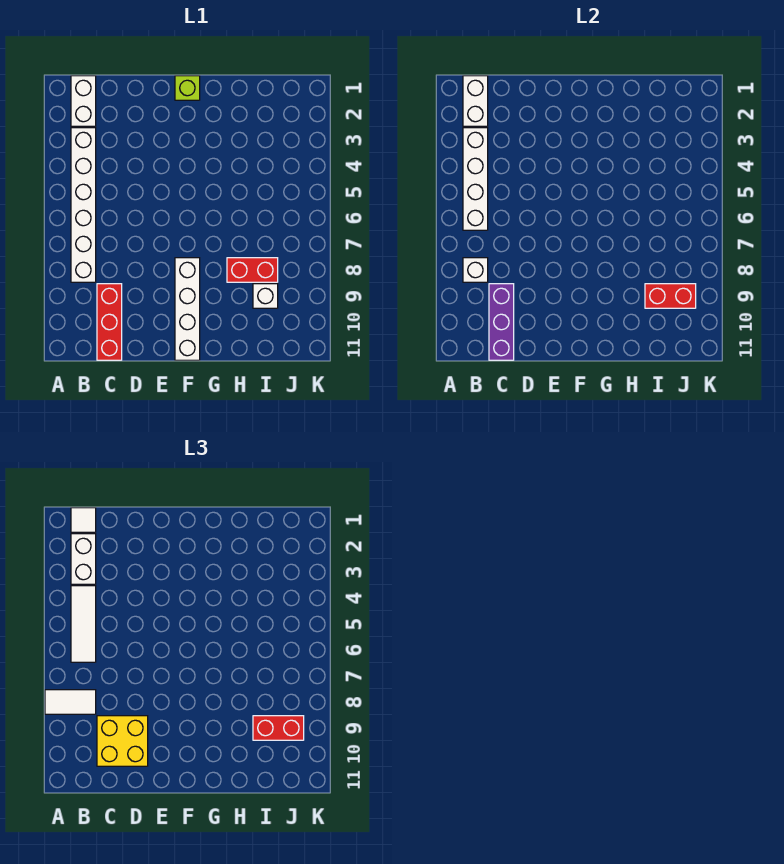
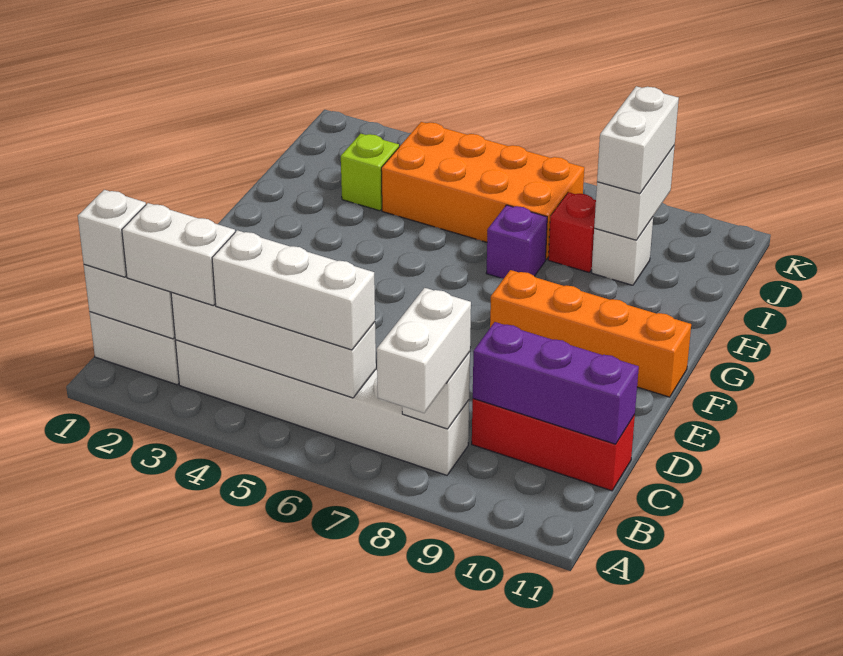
white 1x2 tile [45,690,96,714] -> white 1x2 brick [377,288,471,413]
white 1x1 tile [71,508,96,532] -> white 1x1 brick [78,190,146,277]
white 1x3 tile [71,586,96,662] -> white 1x3 brick [212,230,375,350]
yellow 2x2 brick [97,716,148,766] -> none
lime 1x1 brick [175,76,200,100] -> lime 1x1 brick moved to [341,134,399,211]
white 1x4 brick [175,258,200,360] -> orange 1x4 brick [490,270,691,397]
none -> purple 1x1 brick [486,205,547,279]
red 1x2 brick [227,258,278,282] -> red 1x1 brick [548,192,596,272]
none -> orange 2x4 brick [381,122,584,260]
red 1x2 brick [645,284,696,308] -> white 1x2 brick [594,145,675,240]
red 1x2 brick [253,716,304,740] -> white 1x2 brick [597,86,679,194]

